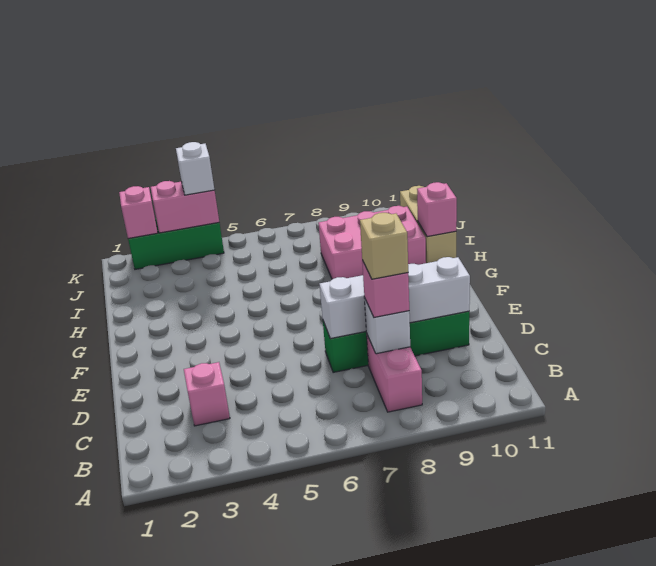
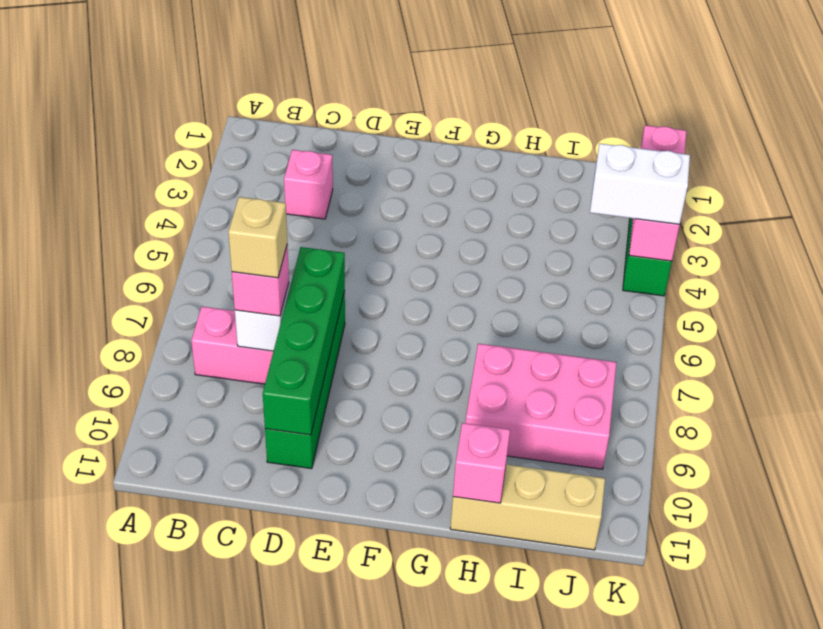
white 1x4 brick [320,257,470,339] -> green 1x4 brick [263,247,345,435]
pink 2x3 brick [318,206,426,279] -> pink 2x3 brick turned to [466,344,616,469]
white 1x1 brick [176,142,214,195] -> white 1x2 brick [590,144,690,224]

